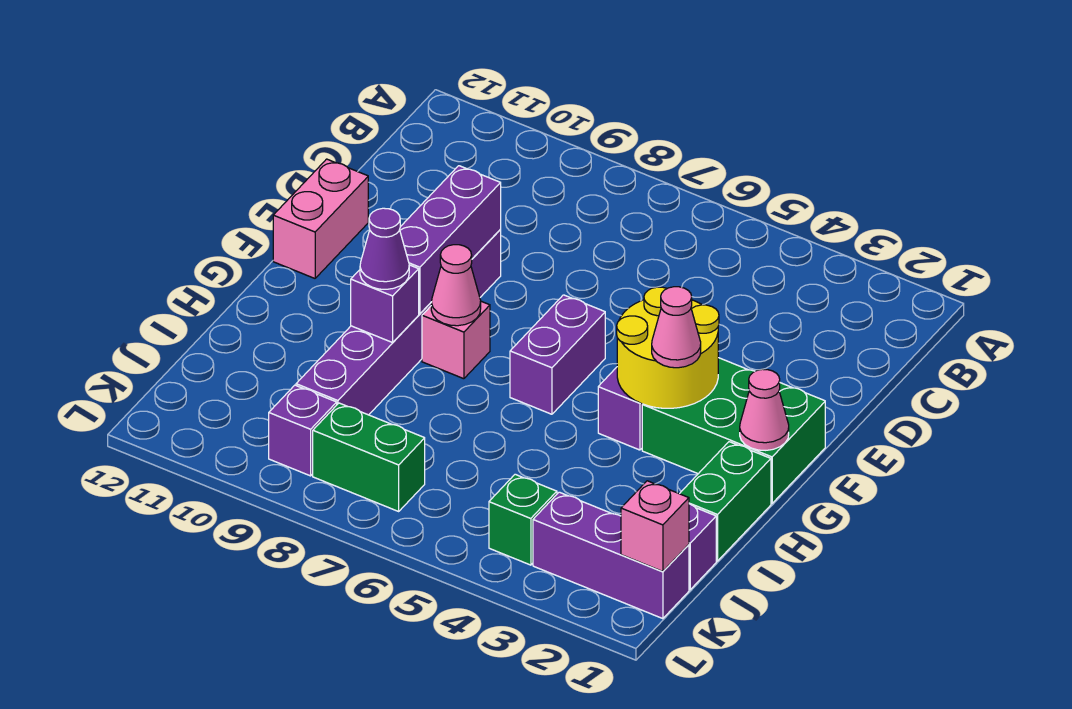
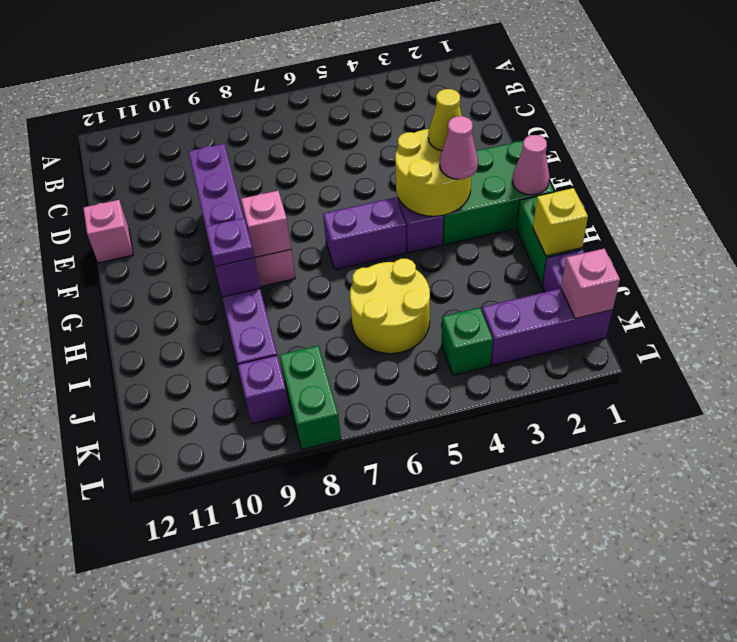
pink 1x2 brick [273,159,368,278] -> pink 1x1 brick [83,200,133,263]
none -> yellow 1x1 cone [428,89,462,151]
purple 1x2 brick [510,295,605,414] -> purple 1x2 brick turned to [323,197,406,270]
pink 1x1 cone [431,245,481,326] -> pink 1x1 brick [241,191,291,258]
purple 1x1 cone [360,208,409,289] -> purple 1x1 plate [205,218,254,266]
none -> yellow 1x1 brick [533,188,588,256]
none -> yellow 2x2 round brick [350,259,430,354]
green 1x2 brick [313,403,425,511] -> green 1x2 brick turned to [279,346,341,450]

